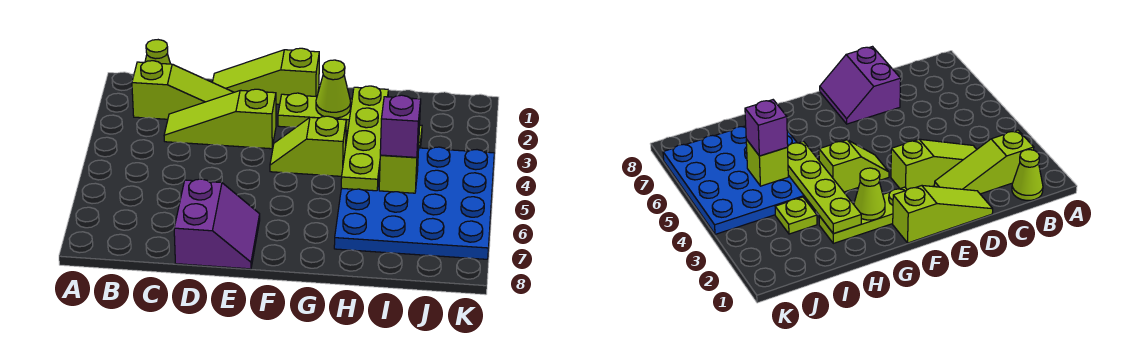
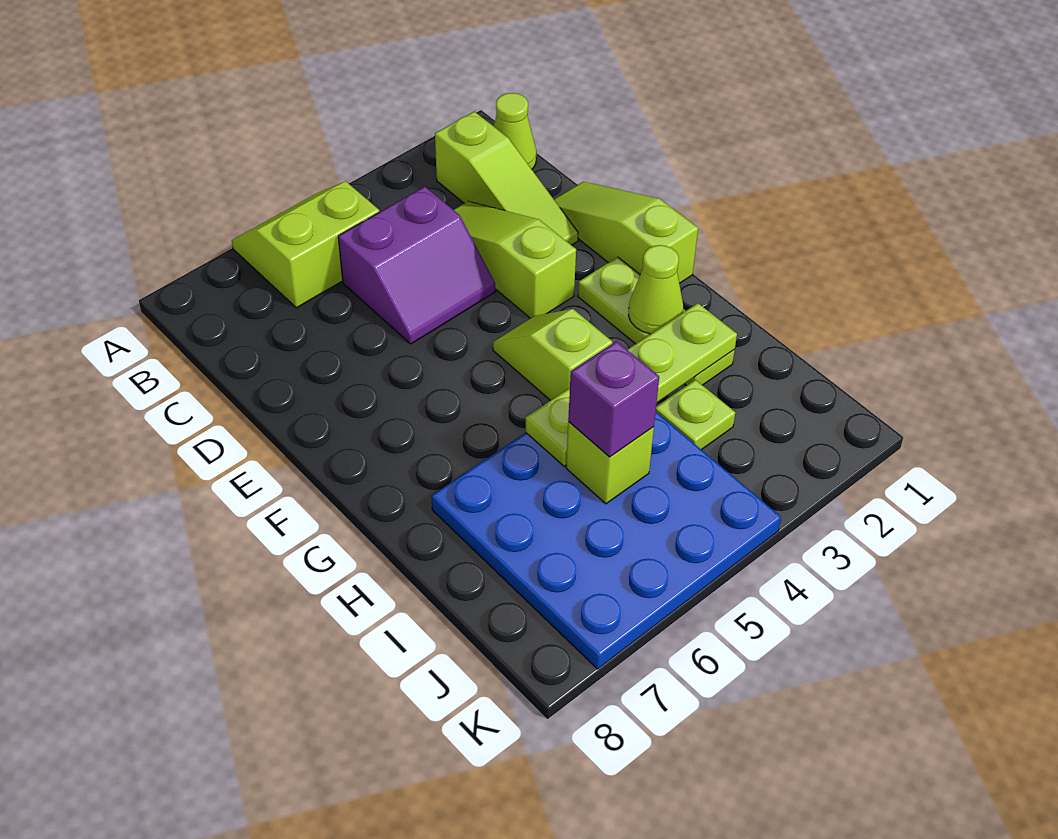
none -> lime 2x2 slope [232,182,380,308]
purple 2x2 slope [174,179,260,269] -> purple 2x2 slope moved to [338,187,496,344]

